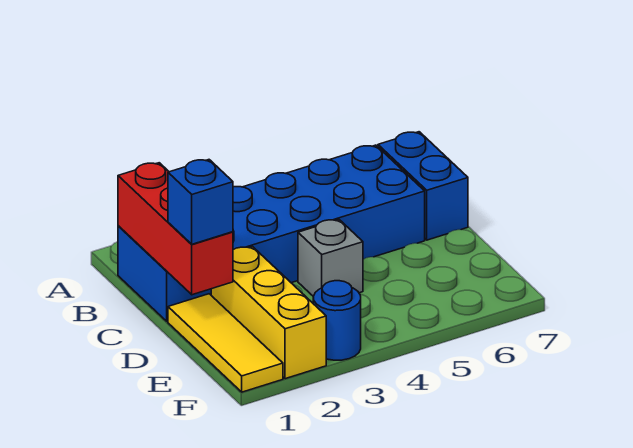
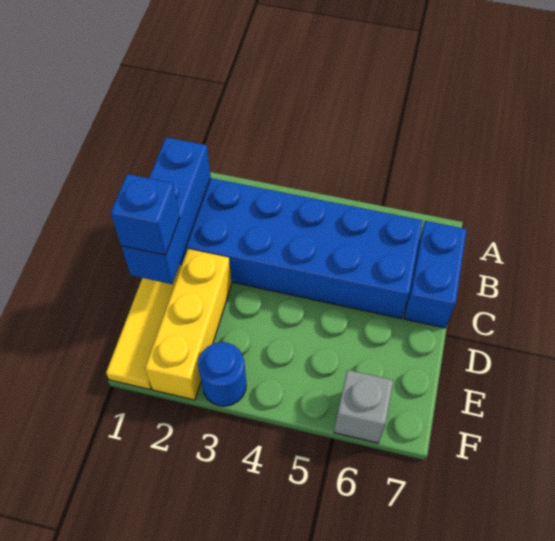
red 1x3 brick [118,163,233,295] -> blue 1x3 brick [121,137,211,284]
grey 1x1 brick [298,220,363,296] -> grey 1x1 brick moved to [334,370,393,443]

